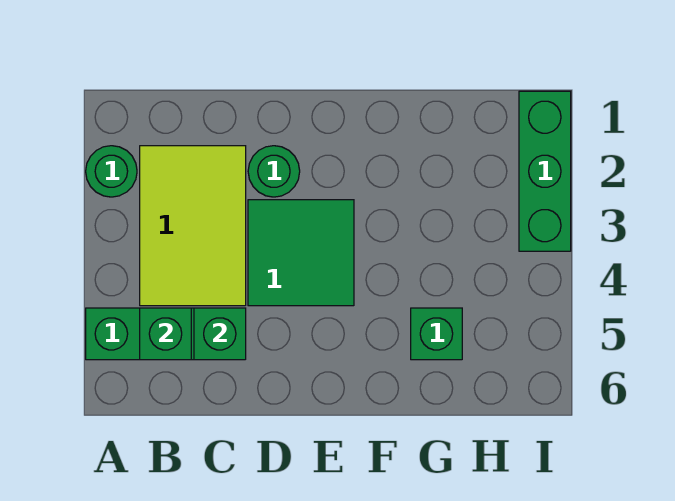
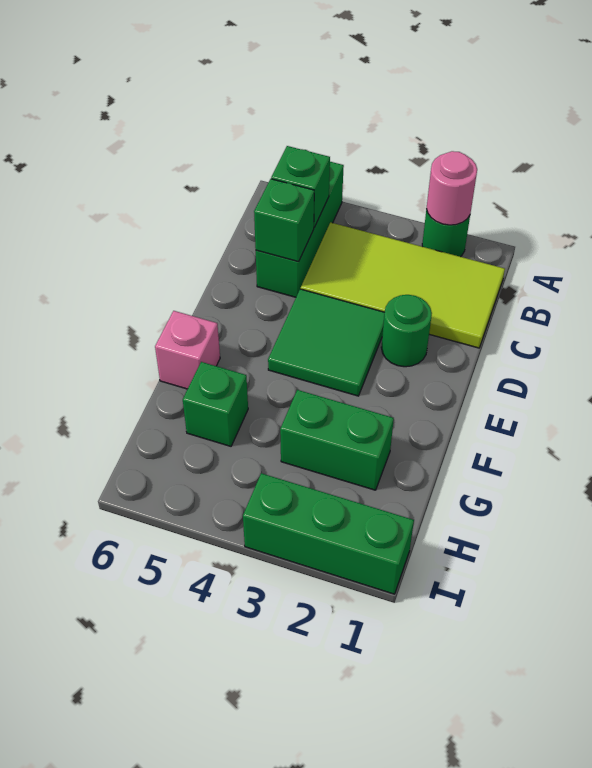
none -> pink 1x1 round brick [427,151,477,225]
lime 2x3 tile [140,146,246,306] -> lime 2x4 tile [301,223,505,348]
none -> pink 1x1 brick [155,311,220,389]
none -> green 1x2 brick [280,390,394,490]

